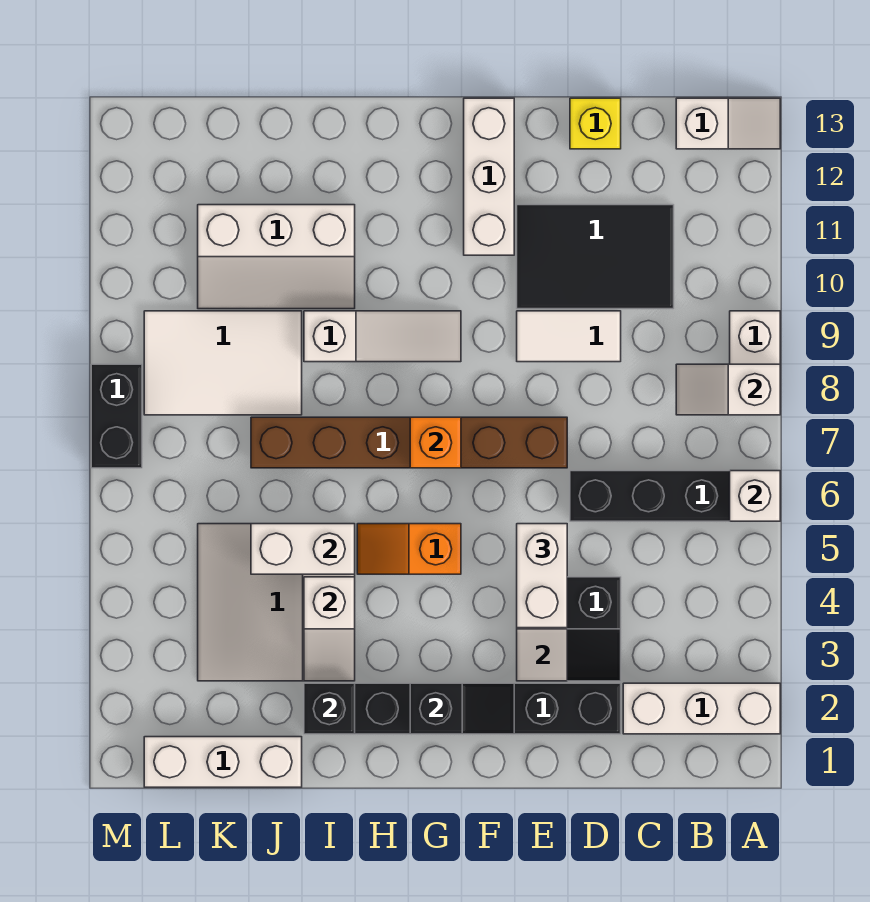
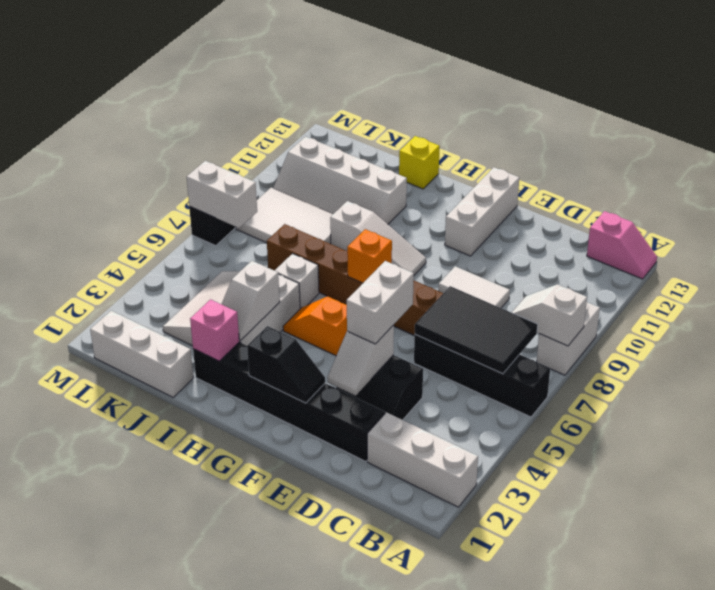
white 1x1 brick [730,471,780,521] -> white 1x1 brick moved to [275,254,319,309]
white 1x2 slope [676,98,780,149] -> pink 1x2 slope [587,211,657,279]
black 2x3 tile [517,205,674,309] -> black 2x3 tile moved to [415,286,538,374]
yellow 1x1 brick [570,98,621,149] -> yellow 1x1 brick moved to [399,136,440,189]
black 1x1 brick [304,683,355,734] -> pink 1x1 brick [190,299,239,361]
white 1x2 brick [251,524,355,574] -> white 1x2 brick moved to [187,161,257,228]
white 2x3 slope [198,205,355,309] -> white 2x4 slope [273,137,407,224]

